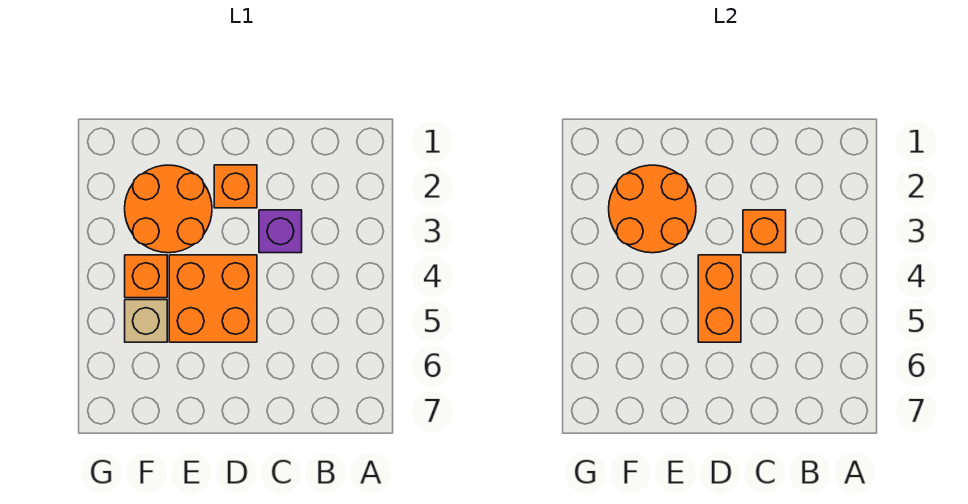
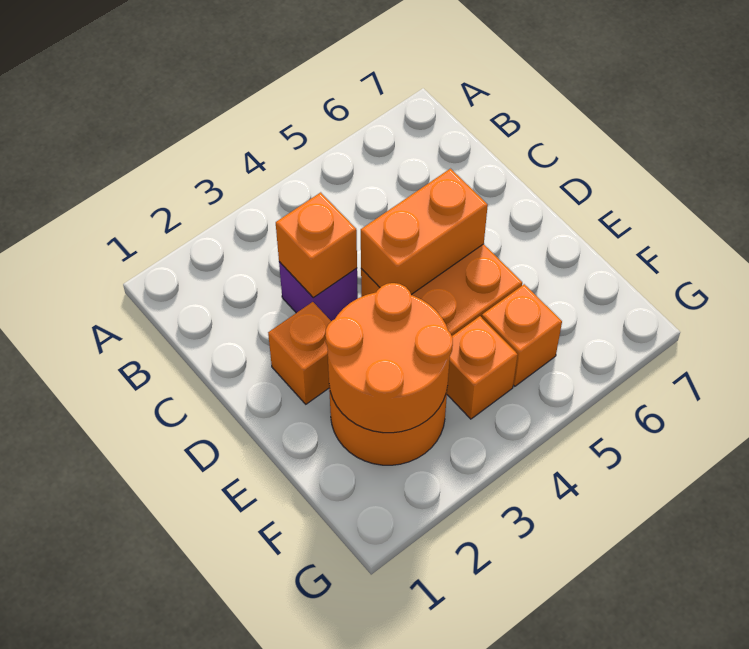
tan 1x1 brick [125,300,167,342] -> orange 1x1 brick [482,284,562,386]

